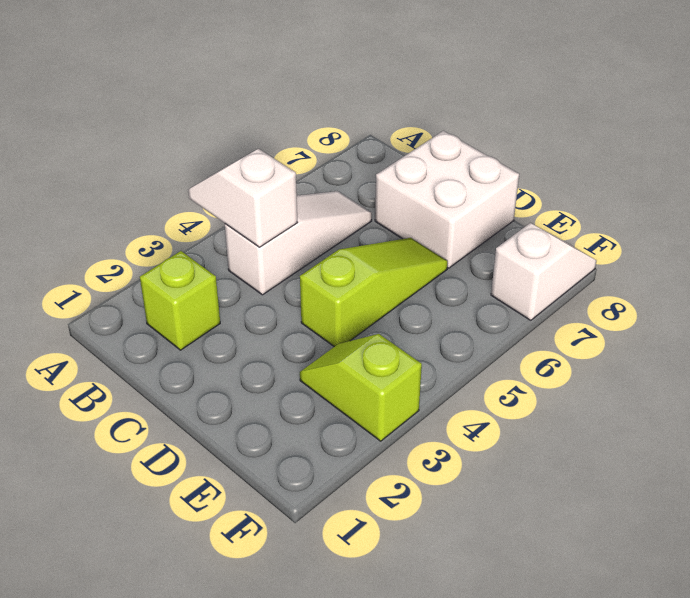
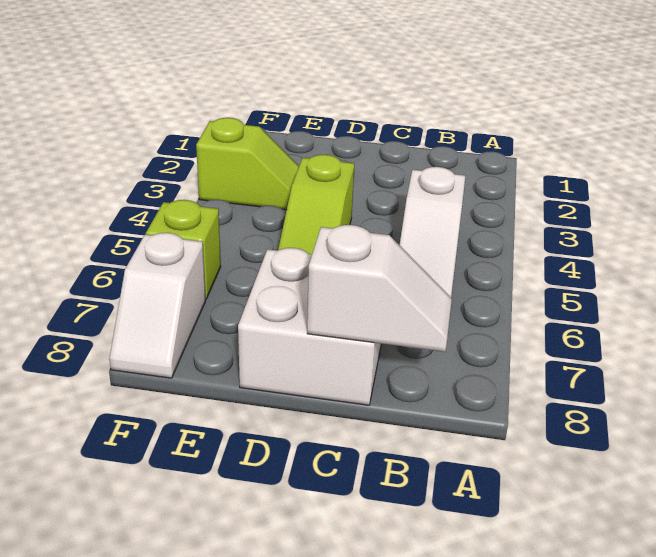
white 1x2 slope [188,149,298,247] -> white 1x2 slope moved to [307,225,452,352]
lime 1x1 brick [140,251,220,350] -> lime 1x1 brick moved to [146,200,221,299]

